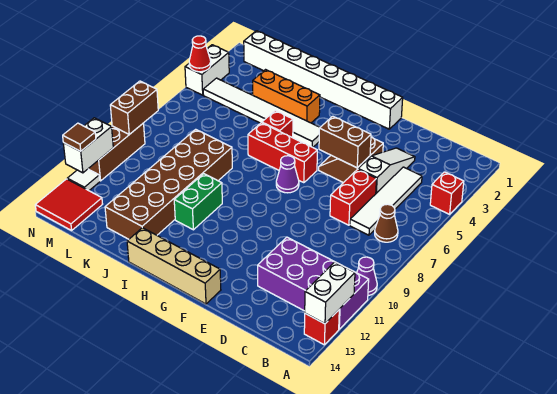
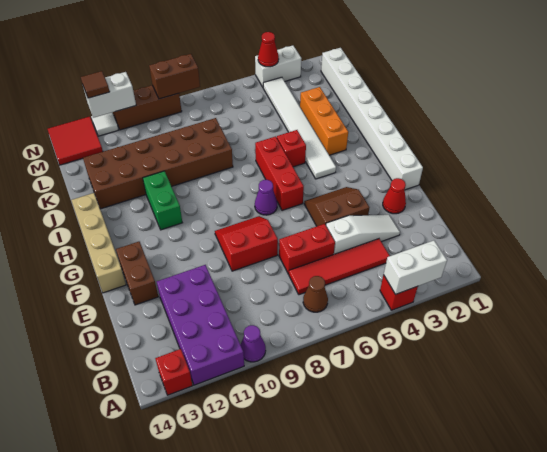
white 1x2 brick [305,262,355,324] -> white 1x2 brick moved to [384,240,447,295]
white 1x4 tile [350,167,422,235] -> red 1x4 tile [289,239,390,295]
none -> red 1x1 cone [383,178,406,214]
brown 1x2 brick [319,116,371,168] -> brown 1x2 brick moved to [116,242,158,305]
none -> red 2x2 slope [215,216,278,271]
green 1x2 brick [174,174,222,230] -> green 1x2 brick turned to [143,171,182,230]

